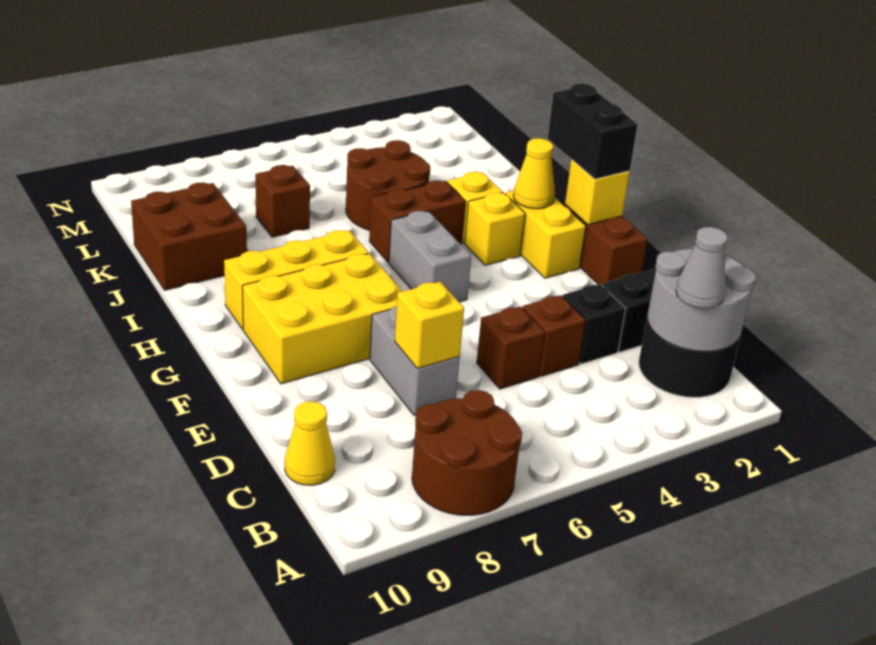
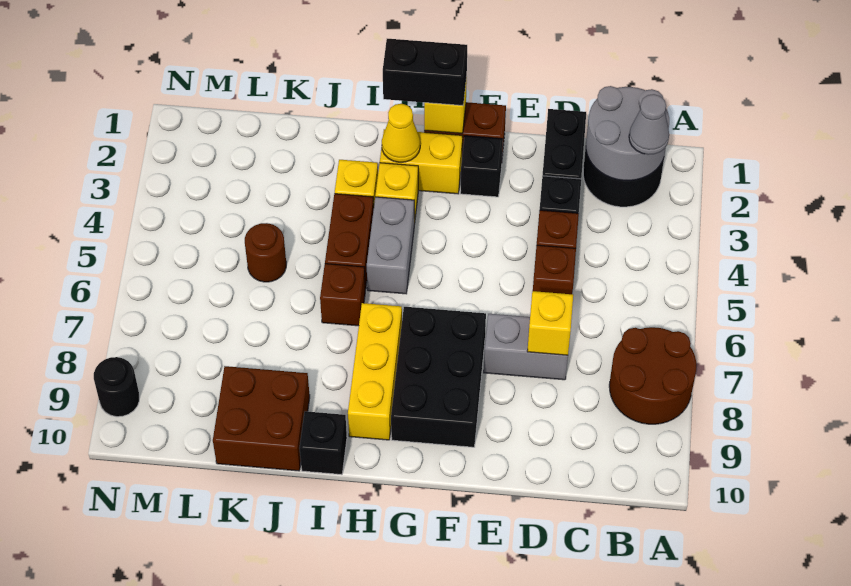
yellow 1x1 cone [285,401,335,485] -> none
none -> black 1x1 brick [460,136,503,197]
yellow 2x3 brick [243,253,403,384] -> black 2x3 brick [391,307,486,447]
grey 1x2 brick [389,211,471,302] -> grey 1x2 brick turned to [367,197,414,294]
none -> black 1x1 brick [299,411,347,475]
brown 2x2 round brick [346,140,430,230] -> brown 1x1 round brick [245,223,286,282]
brown 1x1 brick [255,165,310,237] -> brown 1x1 brick moved to [320,264,365,326]
none -> black 1x1 round brick [94,357,139,417]

